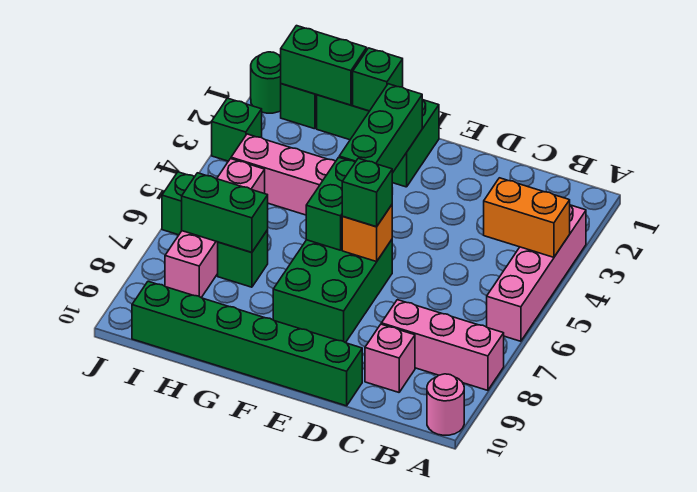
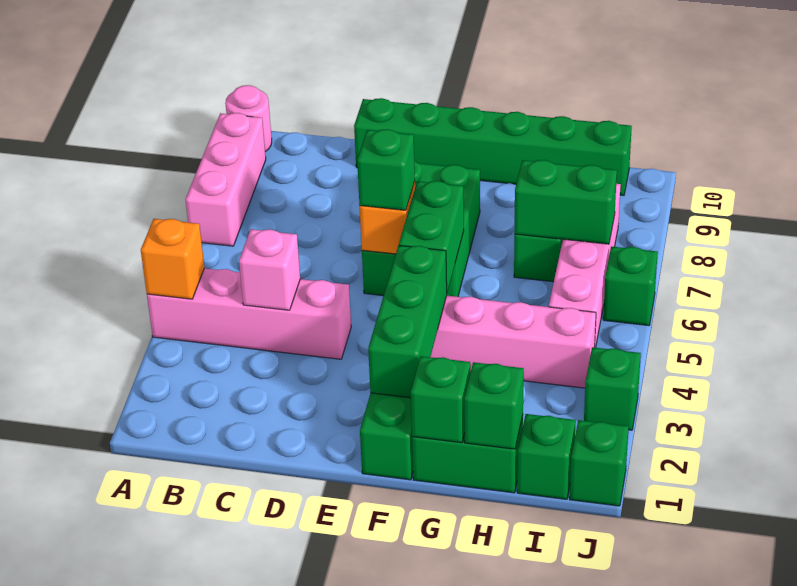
pink 1x4 brick [487,205,586,341] -> pink 1x4 brick turned to [147,268,351,359]
orange 1x2 brick [484,178,570,257] -> orange 1x1 brick [141,219,204,299]
pink 1x3 brick [381,300,504,390] -> pink 1x3 brick turned to [185,113,266,246]
pink 1x1 brick [365,324,415,392] -> pink 1x1 brick moved to [239,229,300,310]
green 1x2 brick [281,26,367,105] -> green 1x1 brick [464,362,524,449]
green 1x1 round brick [251,52,281,113] -> green 1x1 brick [570,420,629,506]

